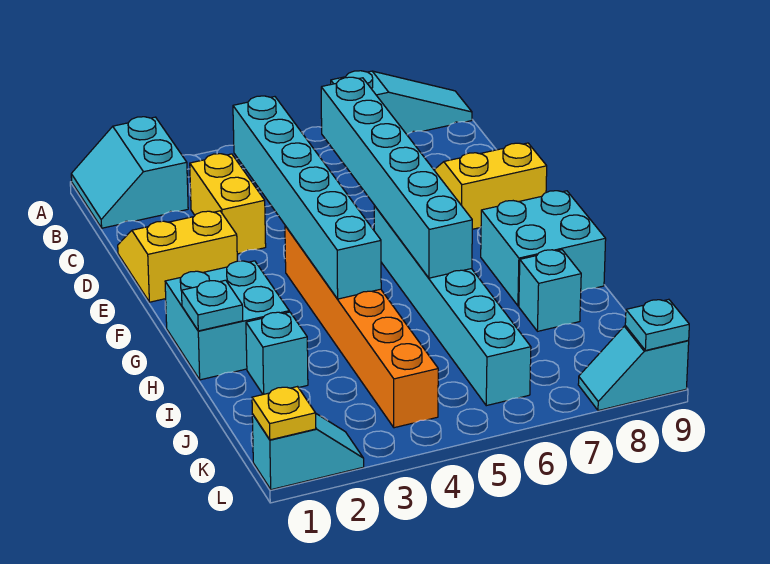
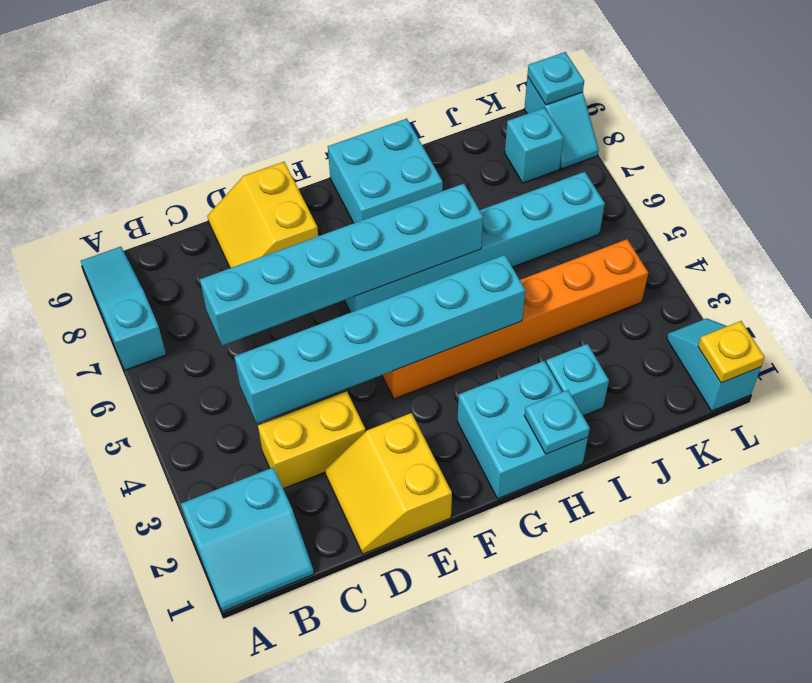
cyan 1x1 brick [519,250,581,331] -> cyan 1x1 brick moved to [505,108,564,183]

